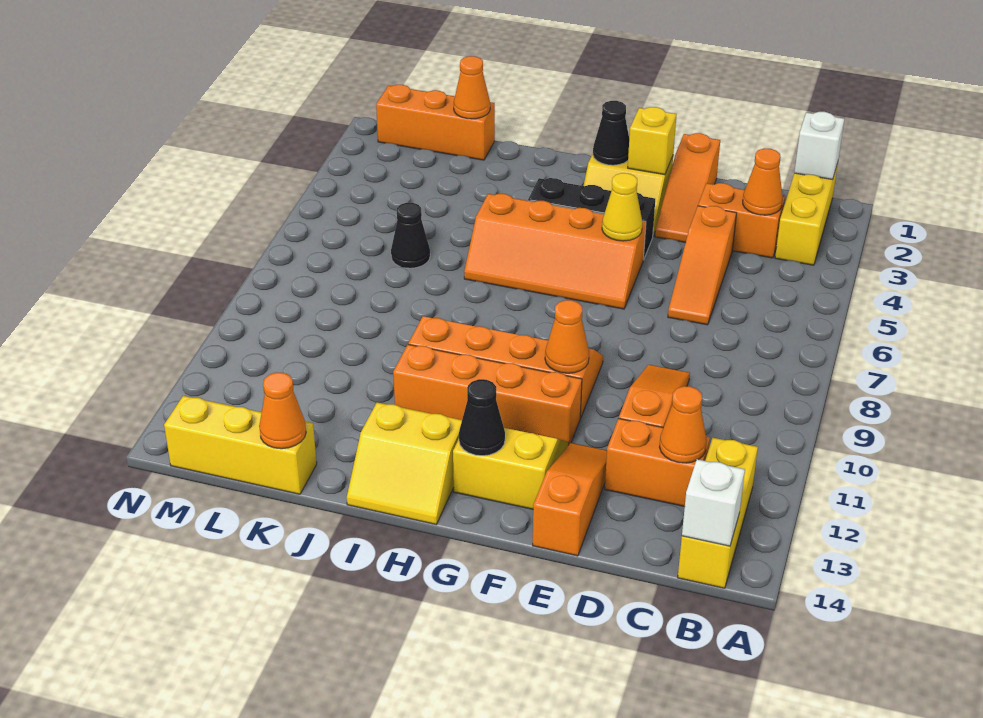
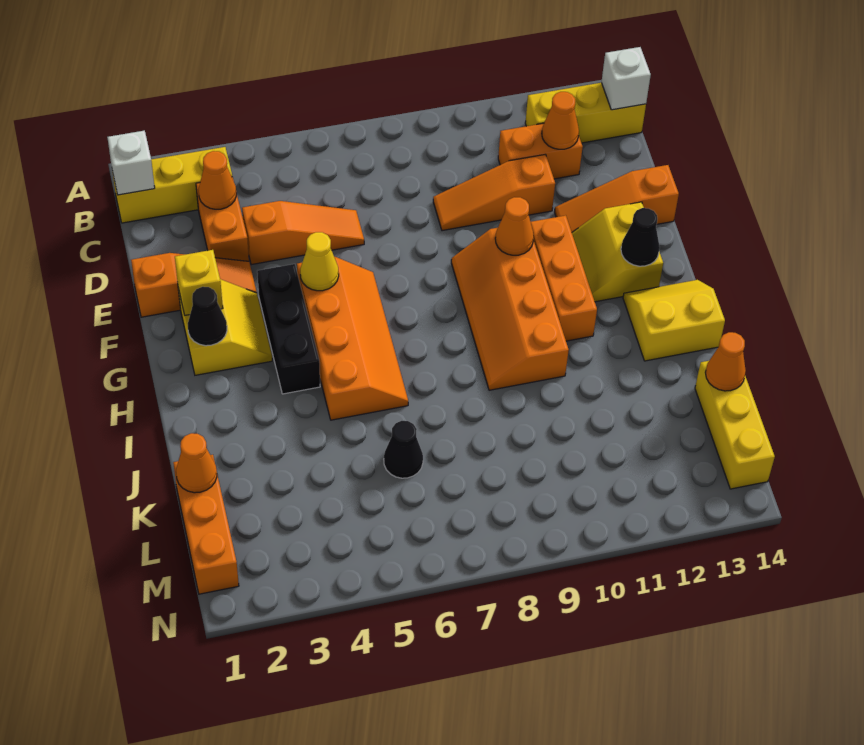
orange 1x2 brick [605,418,710,507] -> orange 1x2 brick turned to [498,123,583,179]
orange 1x4 brick [393,344,582,445] -> orange 1x3 brick [531,215,597,341]
yellow 2x2 slope [347,402,462,524] -> yellow 2x2 slope turned to [623,280,725,361]

